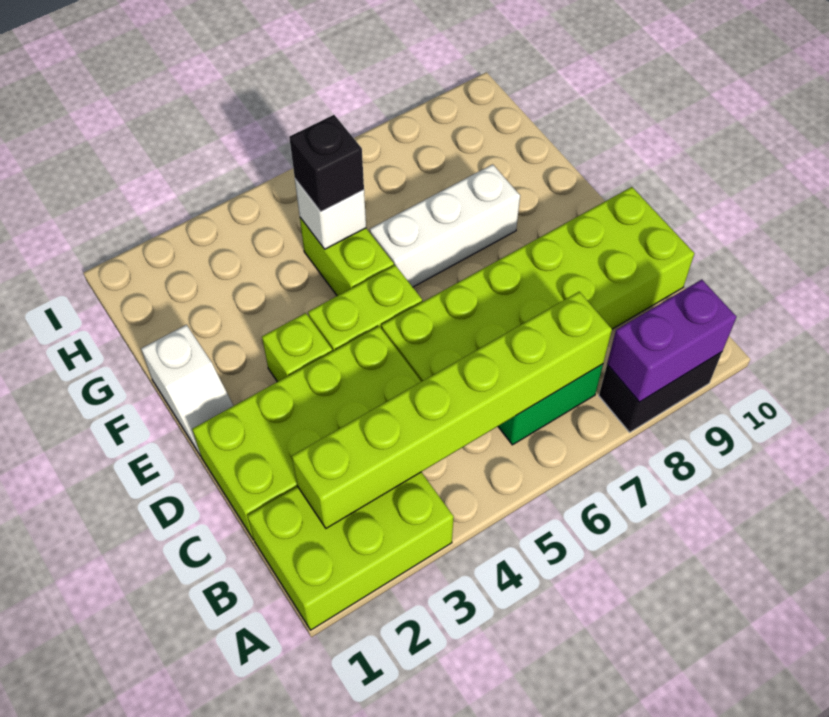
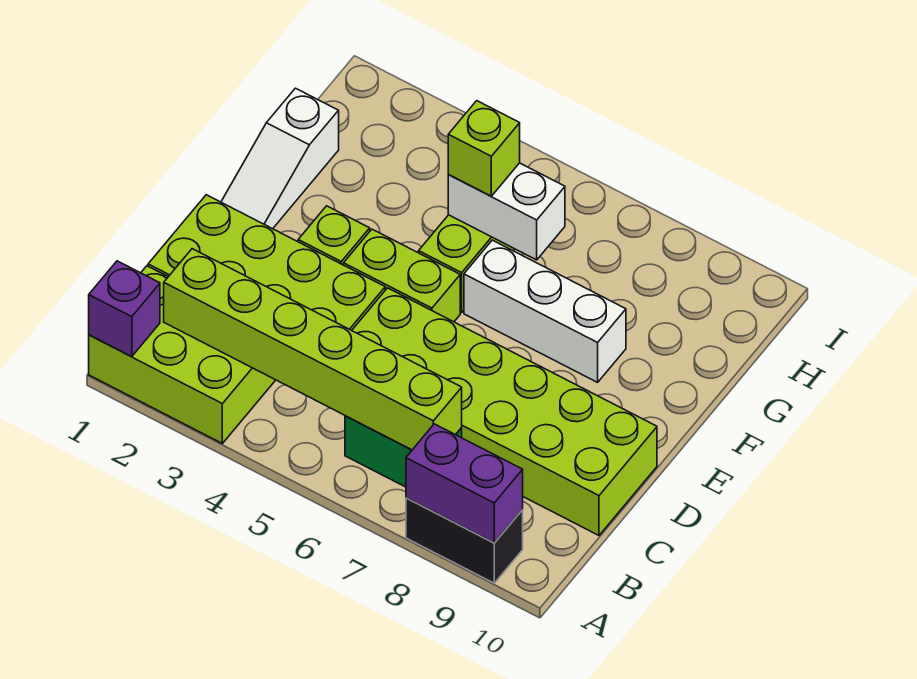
none -> purple 1x1 brick [89,261,160,357]
white 1x2 slope [141,325,233,456] -> white 1x3 slope [221,88,339,229]
white 1x1 brick [295,179,366,249] -> white 1x2 brick [448,163,565,260]
black 1x1 brick [289,115,364,212] -> lime 1x1 brick [448,101,520,196]

